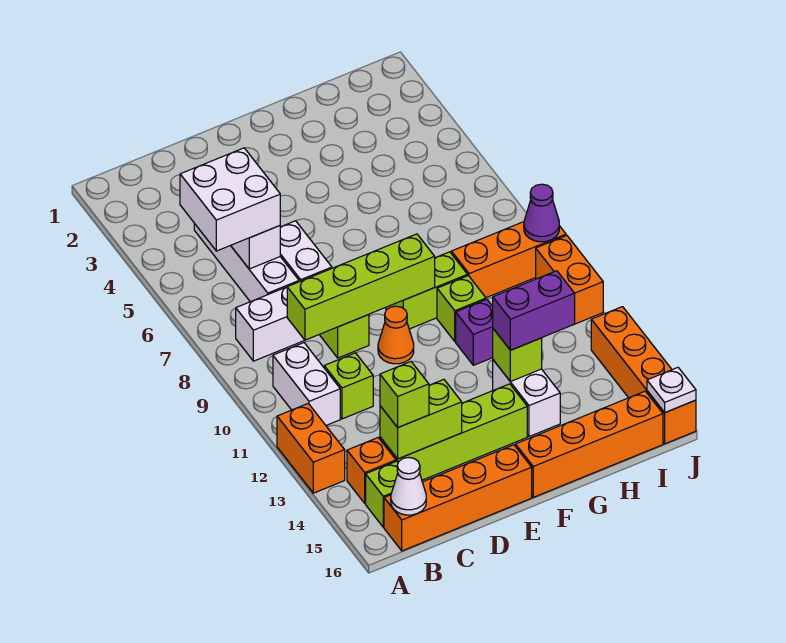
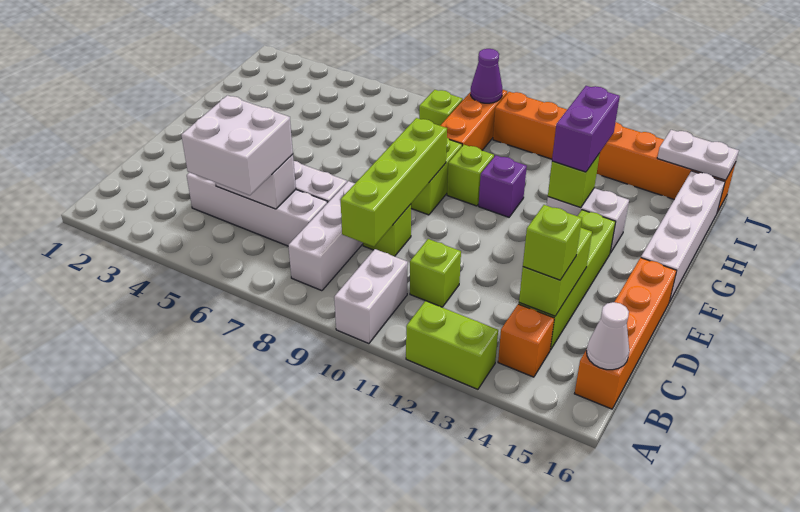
orange 1x2 brick [277,404,345,493] -> lime 1x2 brick [406,301,498,389]
white 1x2 brick [273,343,340,425] -> white 1x2 brick turned to [334,249,408,344]
lime 1x1 brick [366,461,398,527] -> lime 1x1 brick moved to [419,90,463,126]
orange 1x1 cone [378,306,414,364] -> none
orange 1x4 brick [516,391,663,497] -> white 1x4 brick [641,171,725,302]
white 1x1 plate [647,368,696,412] -> white 1x2 plate [657,130,739,180]

